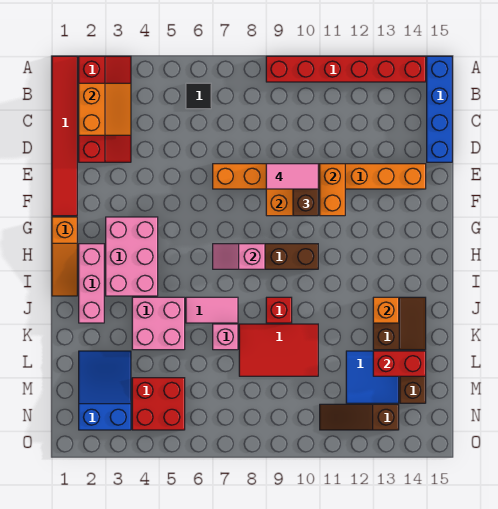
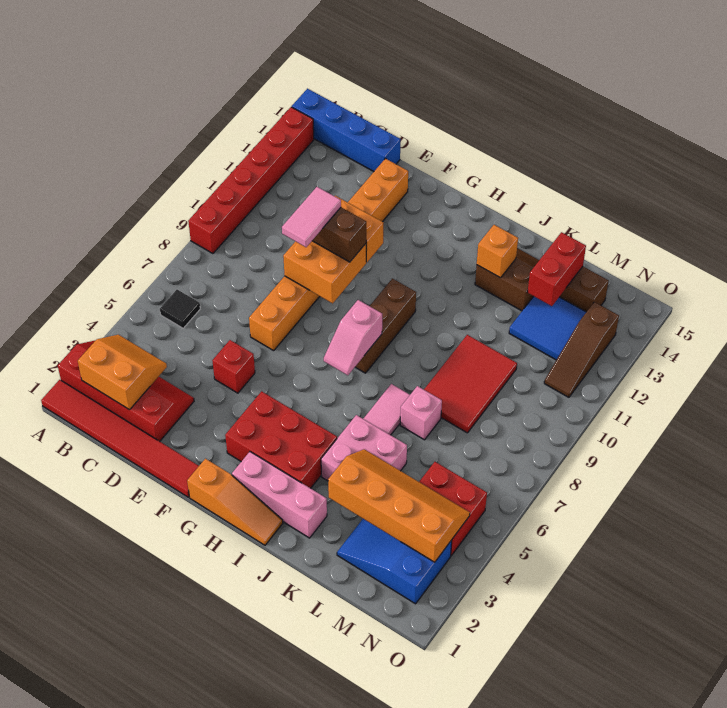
pink 2x3 brick [106,217,158,296] -> red 2x3 brick [225,391,337,488]
red 1x1 brick [266,297,292,323] -> red 1x1 brick moved to [212,340,255,393]
none -> orange 2x4 slope [328,449,470,562]

